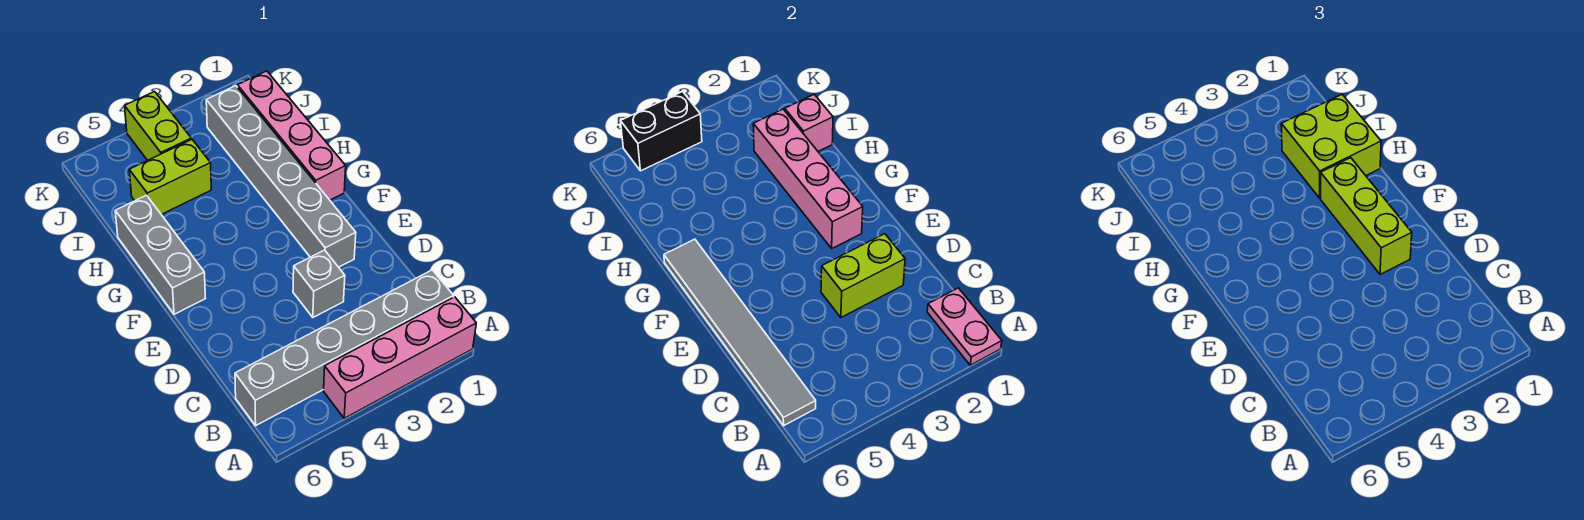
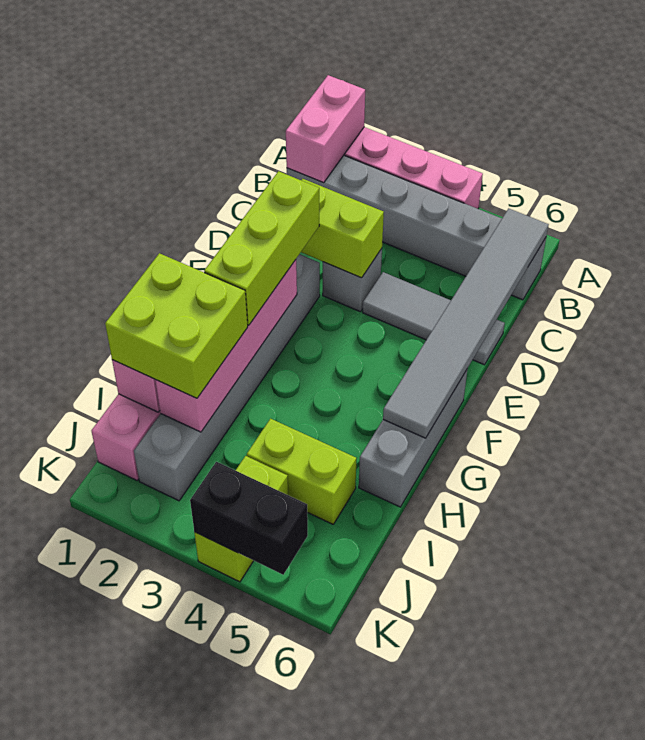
pink 1x2 plate [927,288,1002,365] -> pink 1x2 brick [286,75,365,183]
none -> grey 1x3 tile [363,272,505,365]

